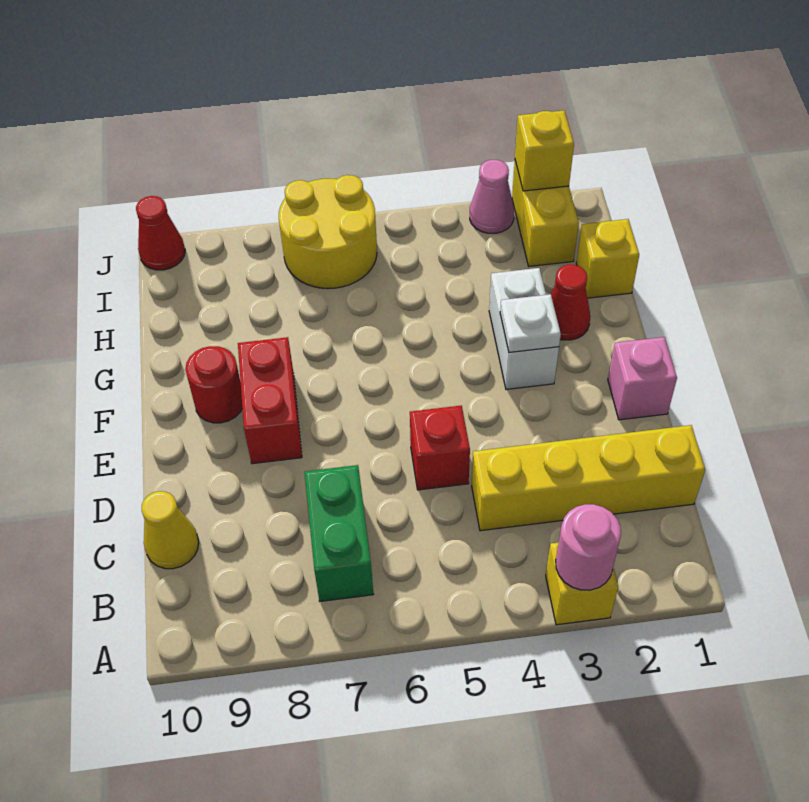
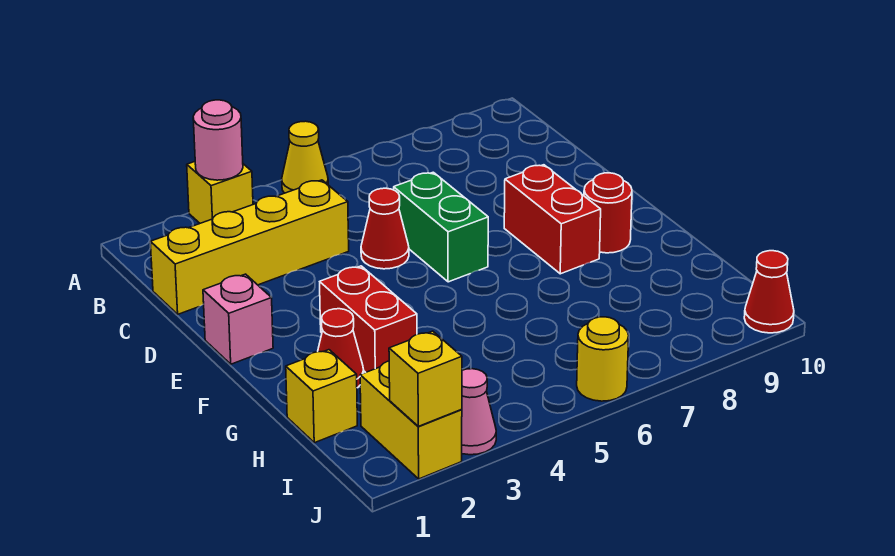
green 1x2 brick [304,465,373,601] -> green 1x2 brick moved to [394,172,488,282]
yellow 1x1 cone [142,491,199,569] -> yellow 1x1 cone moved to [282,121,328,193]
red 1x1 brick [410,406,470,490] -> red 1x1 cone [361,188,409,269]
white 1x2 brick [489,268,559,389] -> red 1x2 brick [320,266,417,372]
white 1x1 plate [500,294,561,352] -> none
yellow 2x2 round brick [279,175,377,289] -> yellow 1x1 round brick [577,317,629,401]

